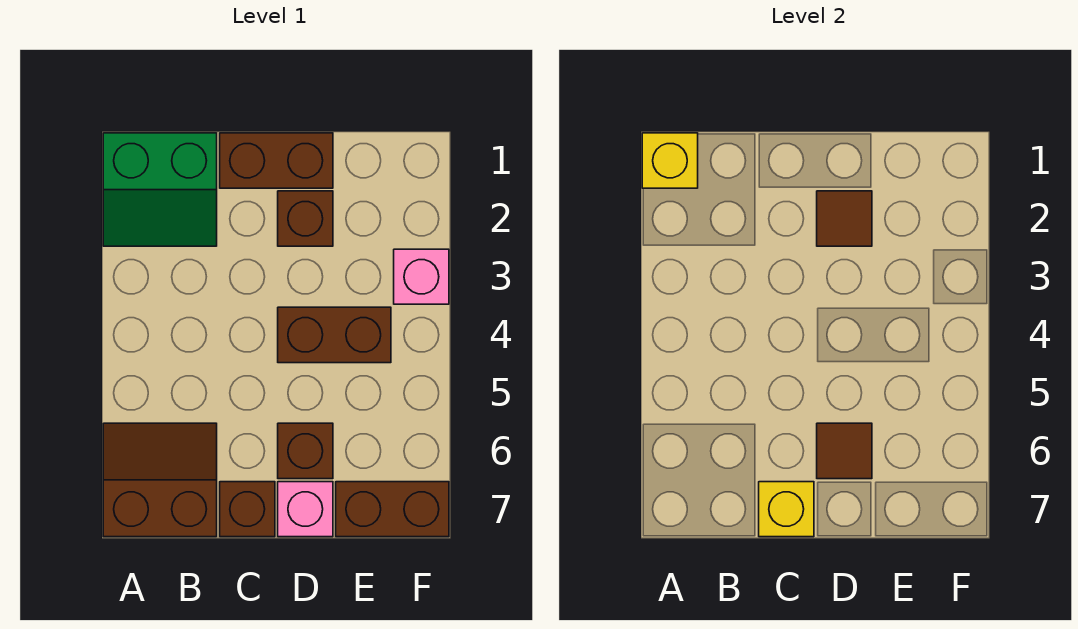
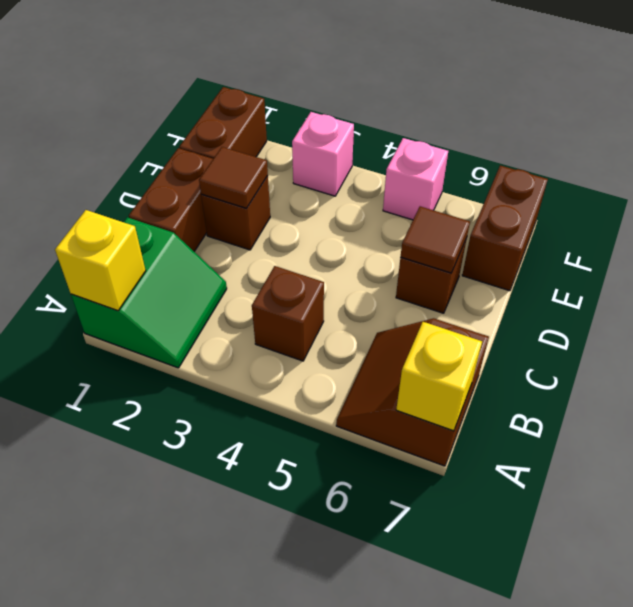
brown 1x1 brick [220,482,275,537] -> brown 1x1 brick moved to [252,266,324,361]
yellow 1x1 brick [759,482,814,537] -> yellow 1x1 brick moved to [396,322,482,431]
brown 1x2 brick [278,307,391,363] -> brown 1x2 brick moved to [179,87,267,159]
pink 1x1 brick [278,482,333,537] -> pink 1x1 brick moved to [383,138,448,220]

